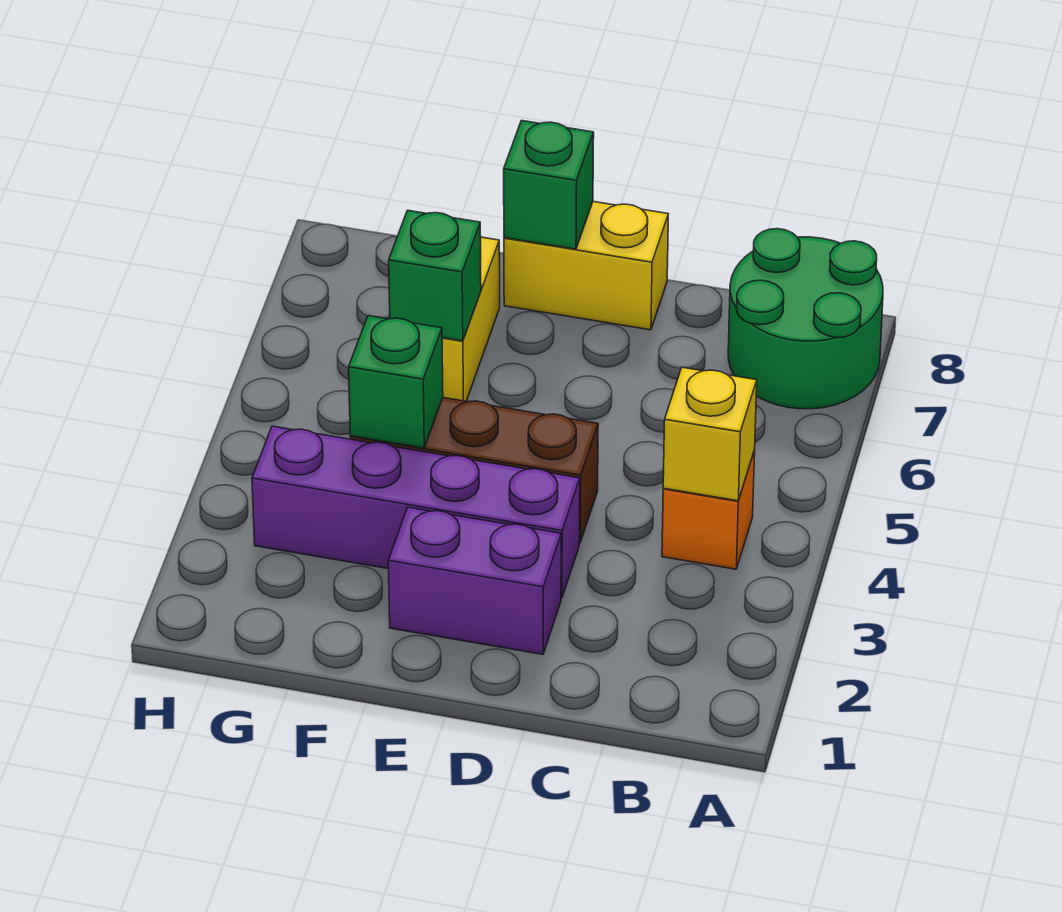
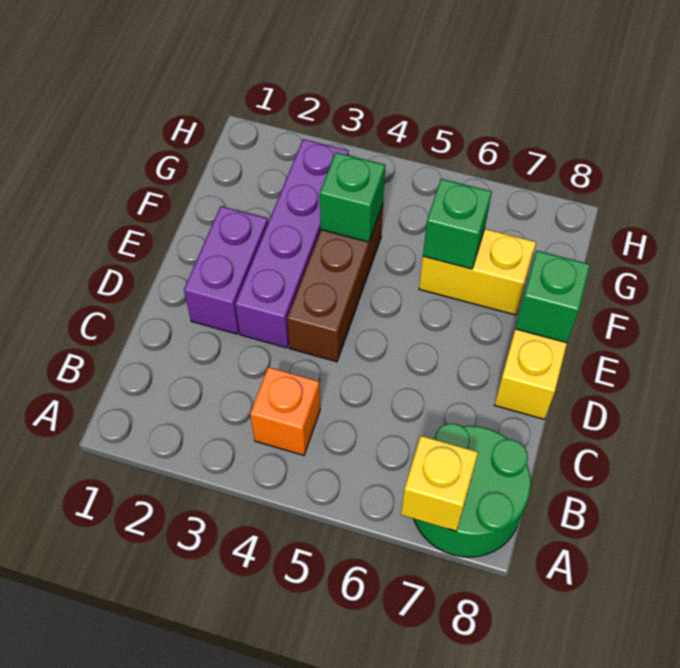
yellow 1x1 brick [663,367,757,501] -> yellow 1x1 brick moved to [401,436,478,531]

